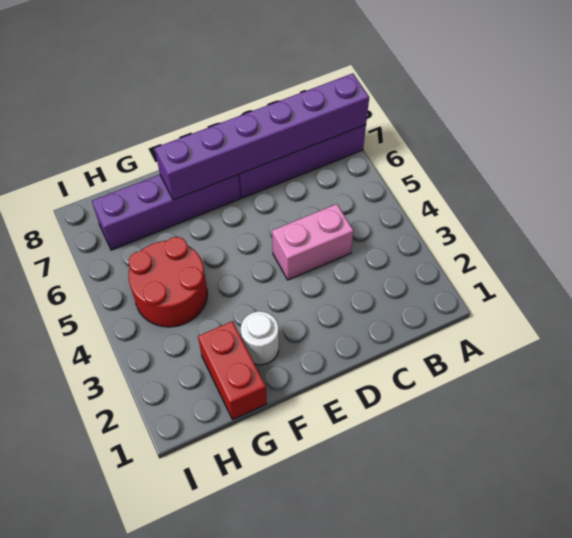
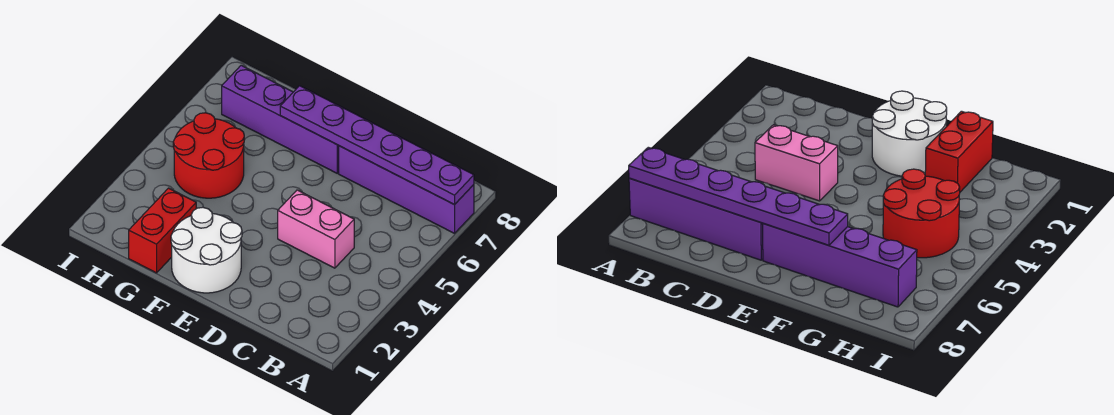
purple 1x6 brick [155,73,369,200] -> purple 1x6 plate [280,86,474,205]
white 1x1 round brick [241,311,279,365] -> white 2x2 round brick [171,207,242,293]

